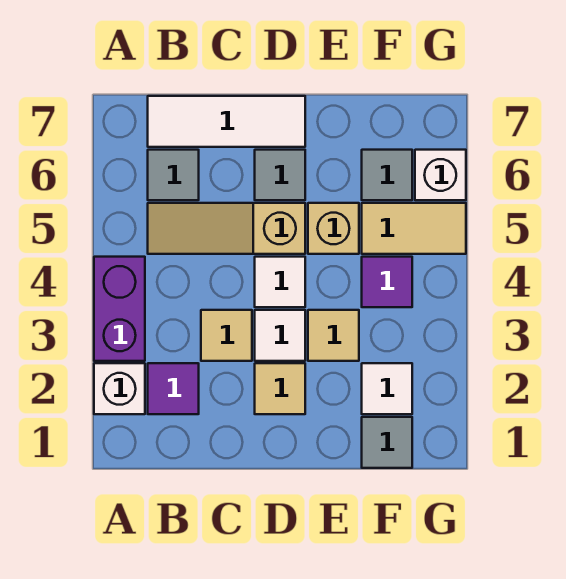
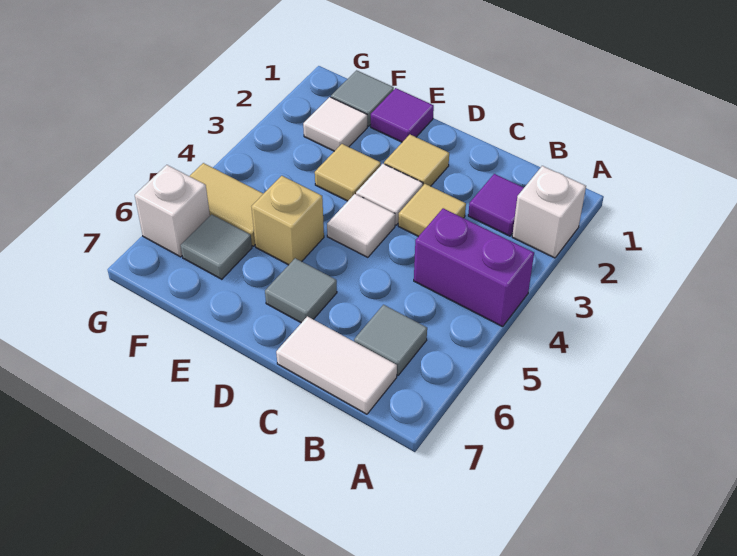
purple 1x2 brick [94,257,145,361] -> purple 1x2 brick turned to [414,208,534,327]
tan 1x3 slope [148,203,305,254] -> none
white 1x3 tile [148,96,305,147] -> white 1x2 tile [276,316,397,414]
purple 1x1 tile [362,257,412,307] -> purple 1x1 tile moved to [371,88,434,142]

